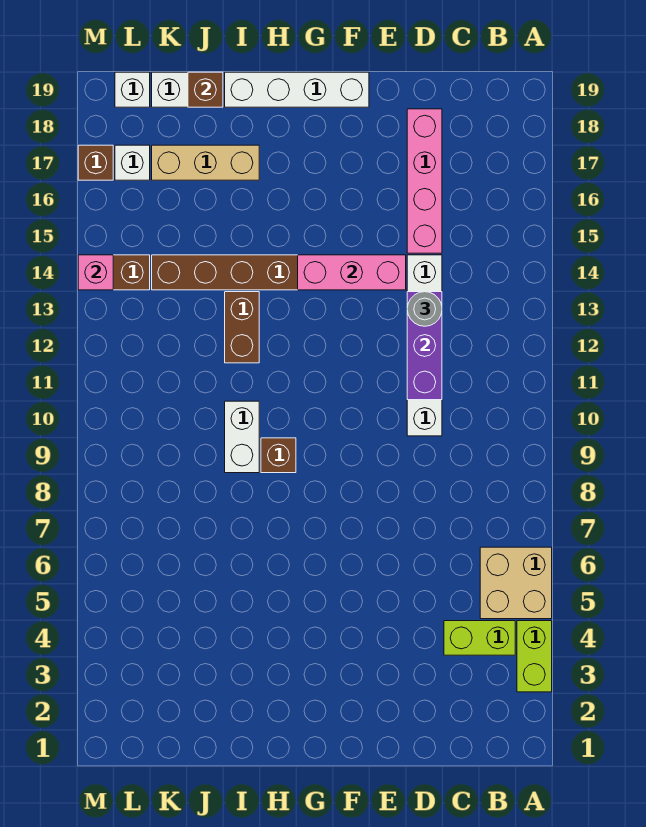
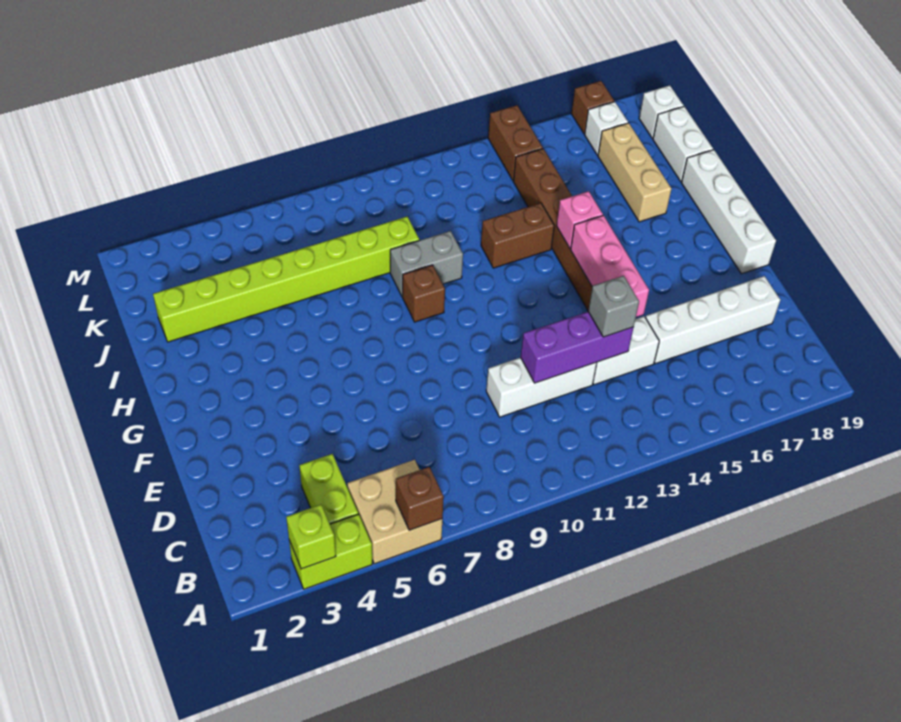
none -> lime 1x1 brick [286,505,336,569]
grey 1x1 round brick [407,292,442,326] -> grey 1x1 brick [588,276,639,337]
pink 1x4 brick [407,109,442,253] -> white 1x4 brick [645,276,780,364]
white 1x2 brick [225,401,259,473] -> grey 1x2 brick [390,231,463,297]
none -> lime 1x8 brick [153,217,419,342]
brown 1x1 brick [188,72,223,107] -> brown 1x1 brick moved to [396,467,444,530]
pink 1x1 brick [78,255,113,290] -> pink 1x1 brick moved to [557,191,603,249]

